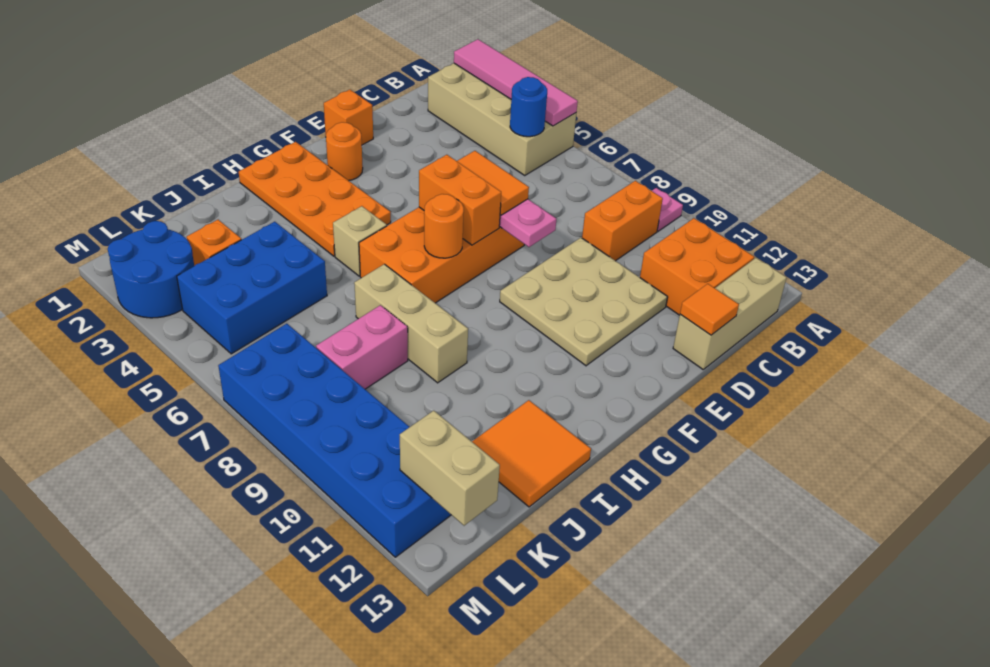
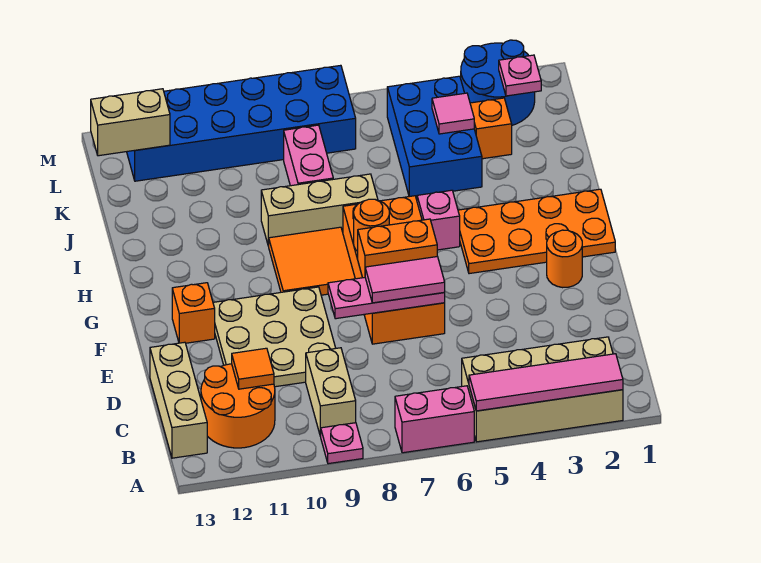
none -> pink 1x2 brick [395,386,474,453]
blue 1x1 round brick [510,77,547,137] -> none
orange 1x2 brick [582,181,663,261] -> tan 1x2 brick [306,348,356,436]
orange 2x2 brick [640,218,754,315] -> orange 2x2 round brick [201,364,275,448]
orange 1x1 tile [680,284,739,335] -> orange 1x1 tile moved to [232,348,274,389]
orange 1x1 brick [324,90,373,145] -> orange 1x1 brick moved to [172,283,215,343]
orange 1x2 tile [457,151,529,215] -> pink 1x2 tile [365,257,445,303]
tan 1x1 brick [333,206,387,276] -> pink 1x1 brick [417,190,460,250]
orange 2x2 tile [472,400,591,507] -> orange 2x2 tile moved to [269,227,355,295]
none -> pink 1x1 tile [432,93,474,134]
none -> pink 1x1 plate [499,55,541,96]

